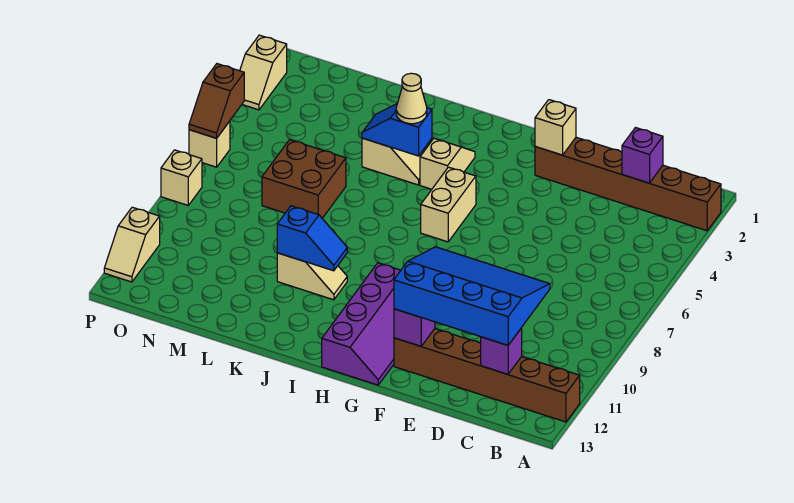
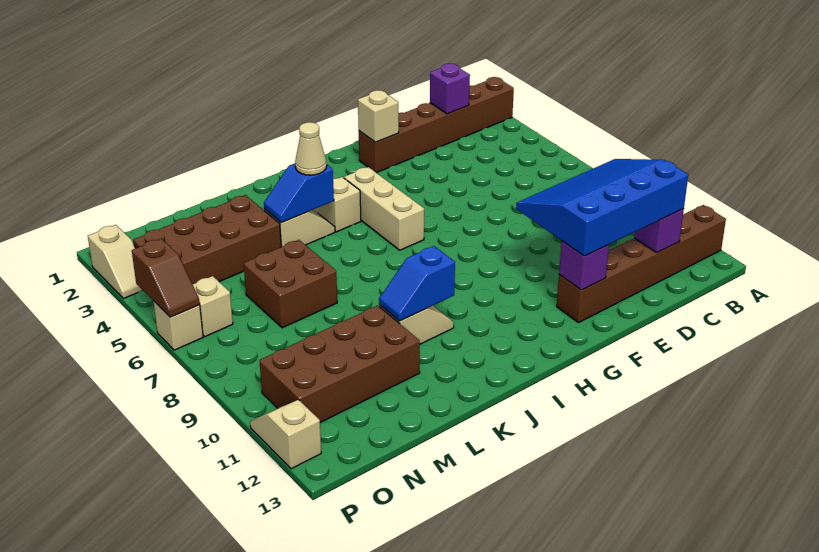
purple 2x4 slope [322,263,401,385] -> none
tan 1x2 brick [421,167,476,242] -> tan 1x3 brick [344,167,424,250]
blue 1x2 slope [277,206,347,271] -> blue 1x2 slope turned to [379,246,455,321]
none -> brown 2x4 brick [133,195,281,284]
none -> brown 2x4 brick [259,305,420,423]
tan 1x1 brick [161,150,202,205] -> tan 1x1 brick moved to [193,276,233,337]
tan 1x2 slope [104,207,160,282] -> tan 1x2 slope turned to [250,400,321,469]

